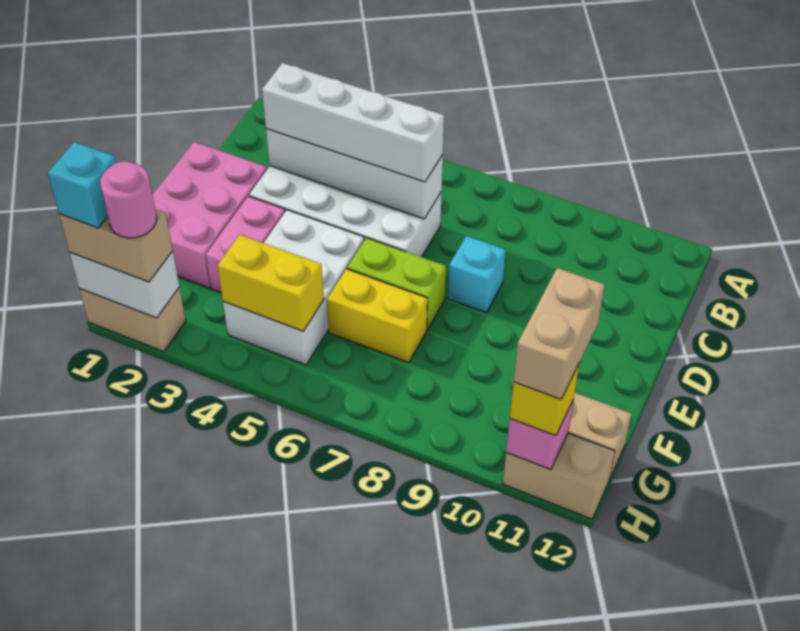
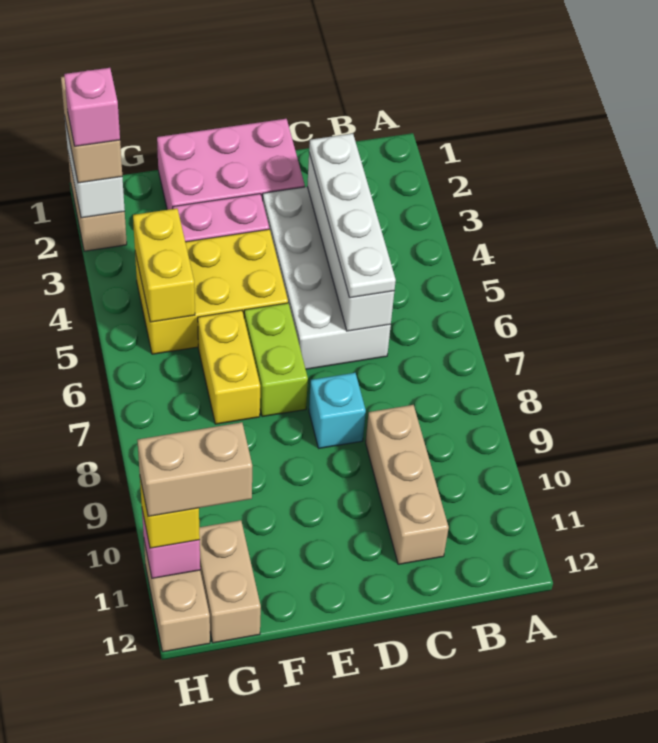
white 1x4 brick [262,63,444,182] -> white 1x4 plate [309,134,396,298]
none -> tan 1x3 brick [366,405,449,564]
white 2x3 brick [223,210,364,365] -> yellow 2x3 brick [135,229,288,354]
cyan 1x1 brick [48,142,116,228] -> none
pink 1x1 round brick [100,161,157,238] -> pink 1x1 brick [64,68,120,146]

